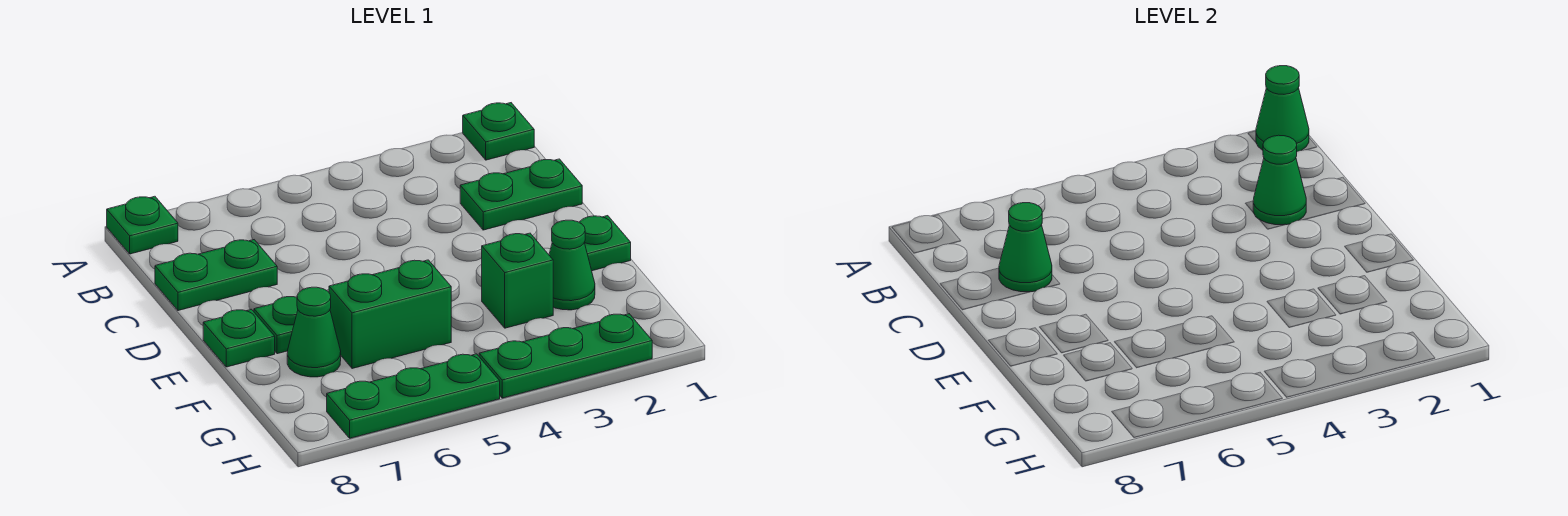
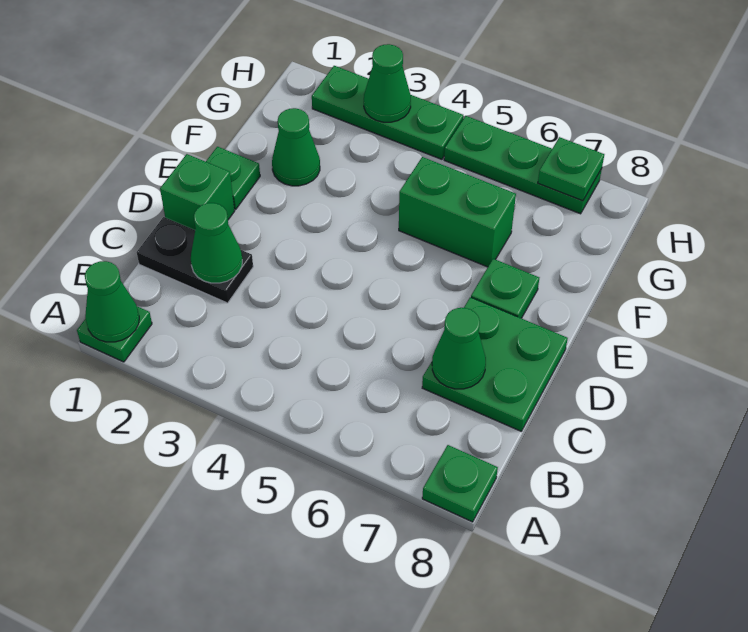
green 1x2 plate [460,159,582,230] -> black 1x2 plate [137,217,253,303]
green 1x2 plate [155,240,277,311] -> green 2x2 plate [422,297,568,431]
green 1x1 plate [203,309,275,367] -> green 1x1 plate moved to [538,137,604,201]
green 1x1 brick [482,233,553,328] -> green 1x1 brick moved to [160,154,235,230]
green 1x1 cone [287,287,341,377] -> green 1x1 cone moved to [364,44,411,122]

